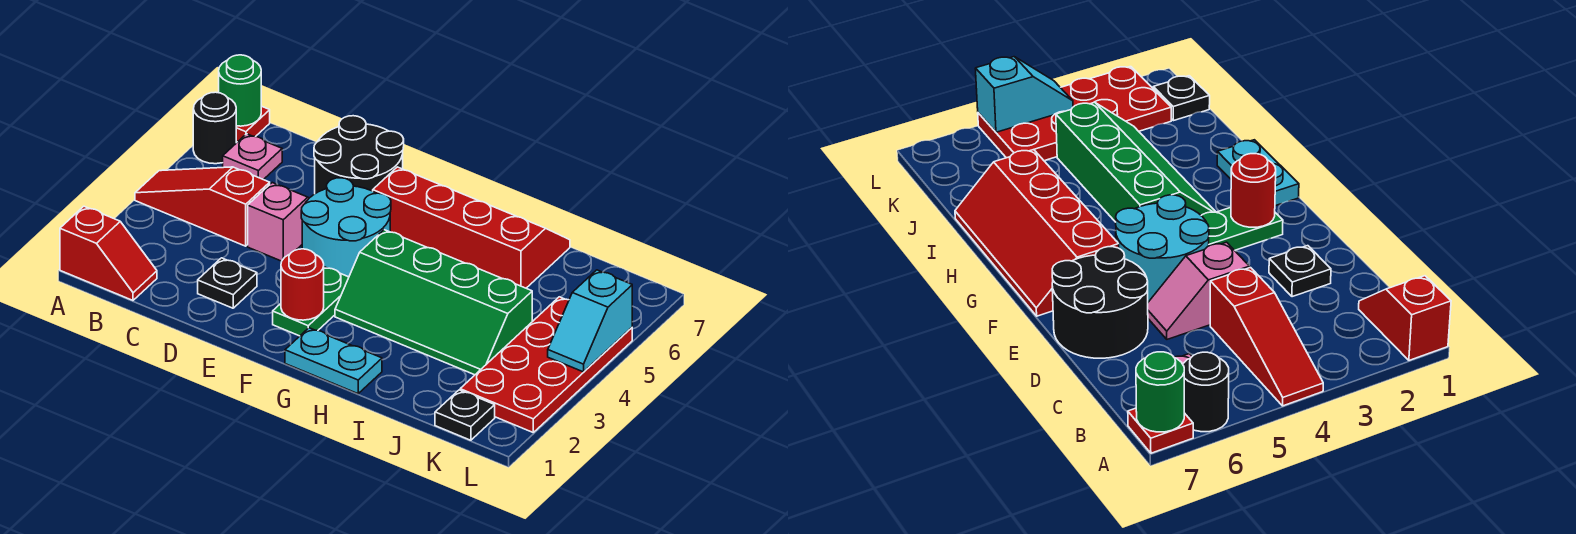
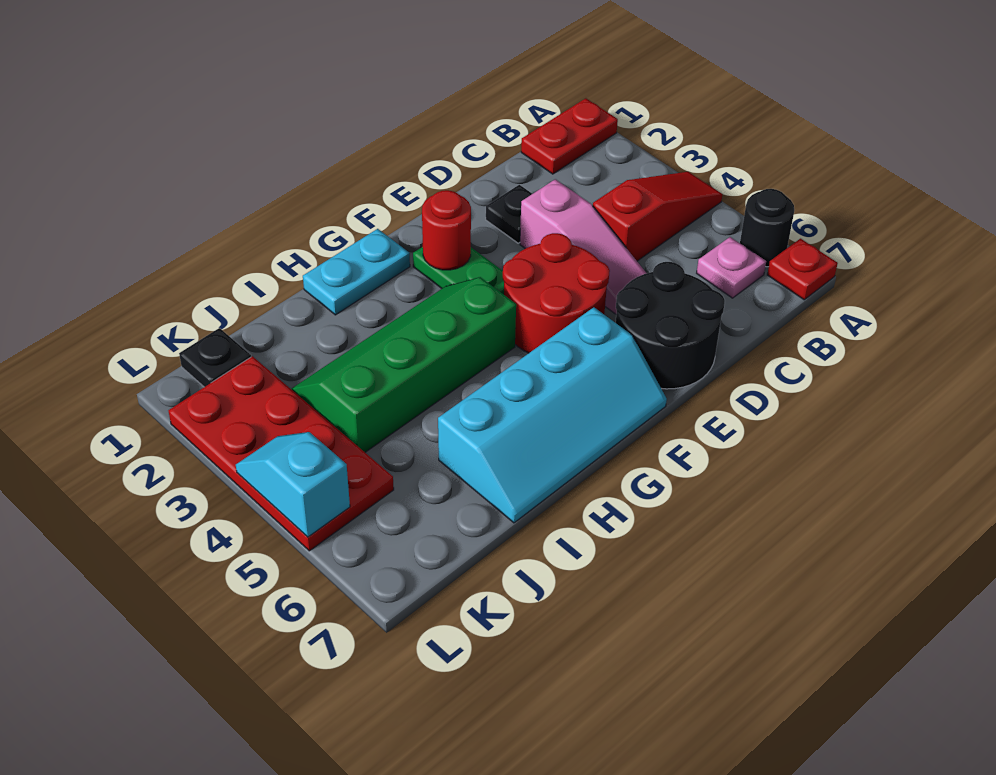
red 1x2 slope [60,206,157,300] -> red 1x2 plate [521,98,618,174]
green 1x1 round brick [219,55,261,126] -> none
pink 1x2 slope [248,183,309,261] -> pink 1x3 slope [520,179,646,314]
cyan 2x2 round brick [301,178,391,277] -> red 2x2 round brick [503,233,610,353]
red 2x4 slope [373,167,570,288] -> cyan 2x4 slope [438,307,667,523]

